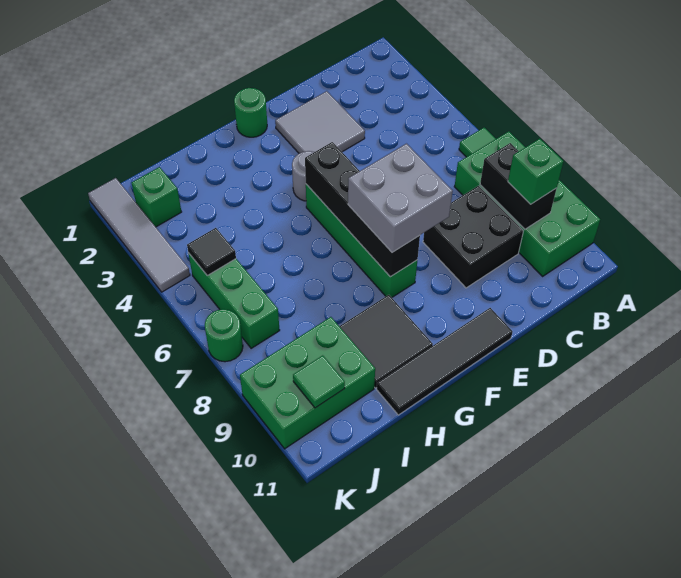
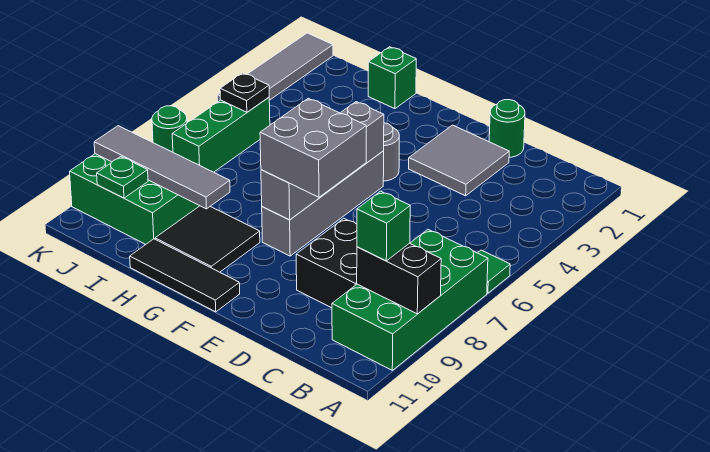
black 1x2 brick [480,143,557,229] -> black 1x2 brick turned to [357,243,441,314]
black 1x4 tile [377,308,513,415] -> black 1x3 tile [130,239,240,312]
green 1x1 round brick [234,88,267,137] -> green 1x1 round brick moved to [489,100,525,157]
green 1x4 brick [306,184,417,298] -> grey 1x4 brick [262,151,384,256]
black 1x4 brick [305,142,420,277] -> grey 1x4 brick [261,102,384,220]
none -> grey 1x4 tile [94,126,230,209]
green 1x1 brick [132,167,181,227] -> green 1x1 brick moved to [368,47,416,109]
black 1x1 tile [187,228,236,275] -> black 1x1 plate [220,73,269,112]
green 1x1 tile [293,355,345,408] -> green 1x1 plate [97,157,148,198]

